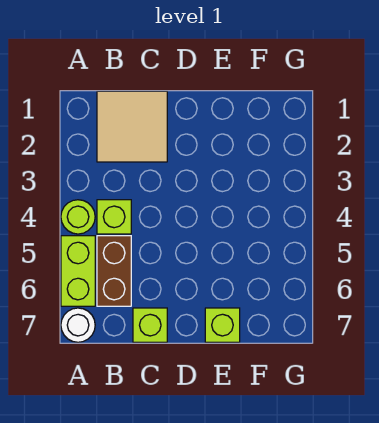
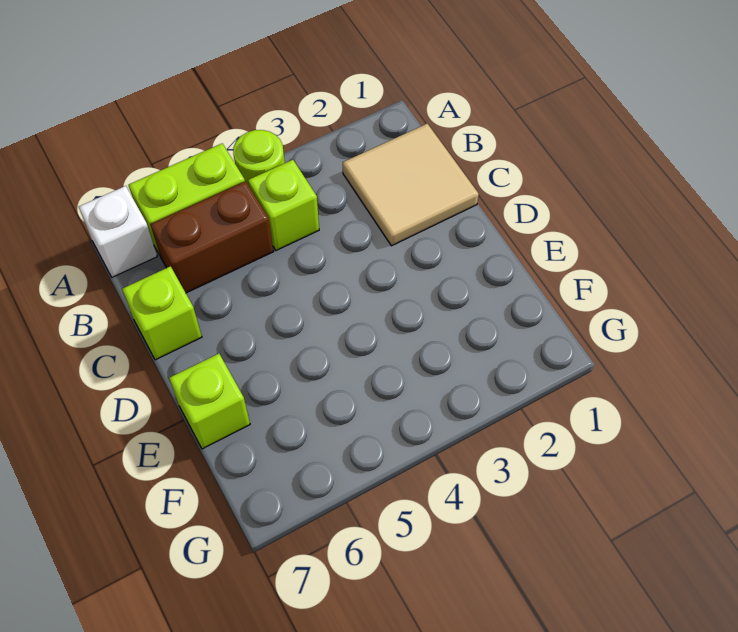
white 1x1 round brick [61,308,95,342] -> white 1x1 brick [79,186,157,277]

